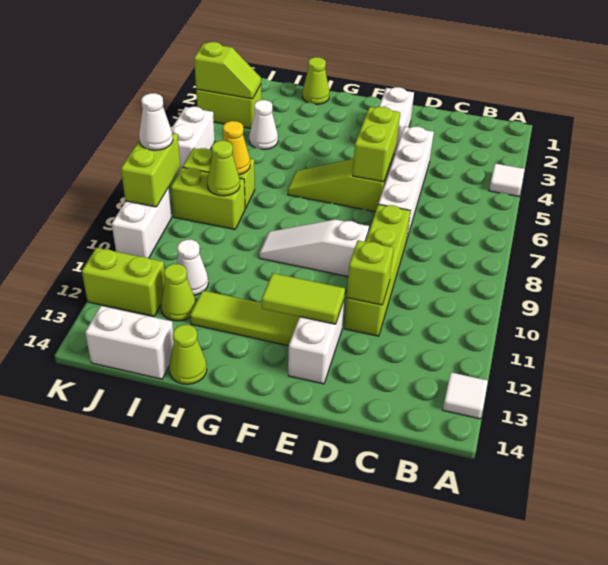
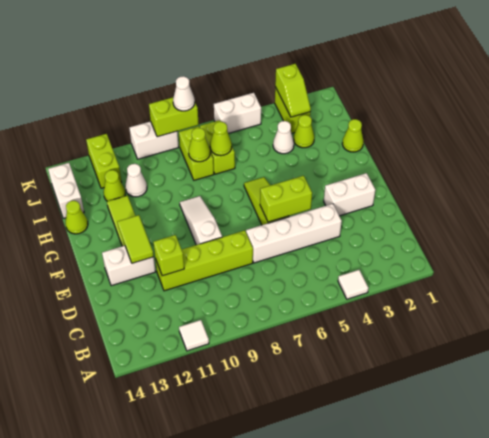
white 1x1 tile [443,372,488,419] -> white 1x1 tile moved to [179,320,209,351]
none -> lime 1x1 cone [293,115,314,148]
yellow 1x1 cone [222,121,250,175] -> lime 1x1 cone [210,122,232,156]

